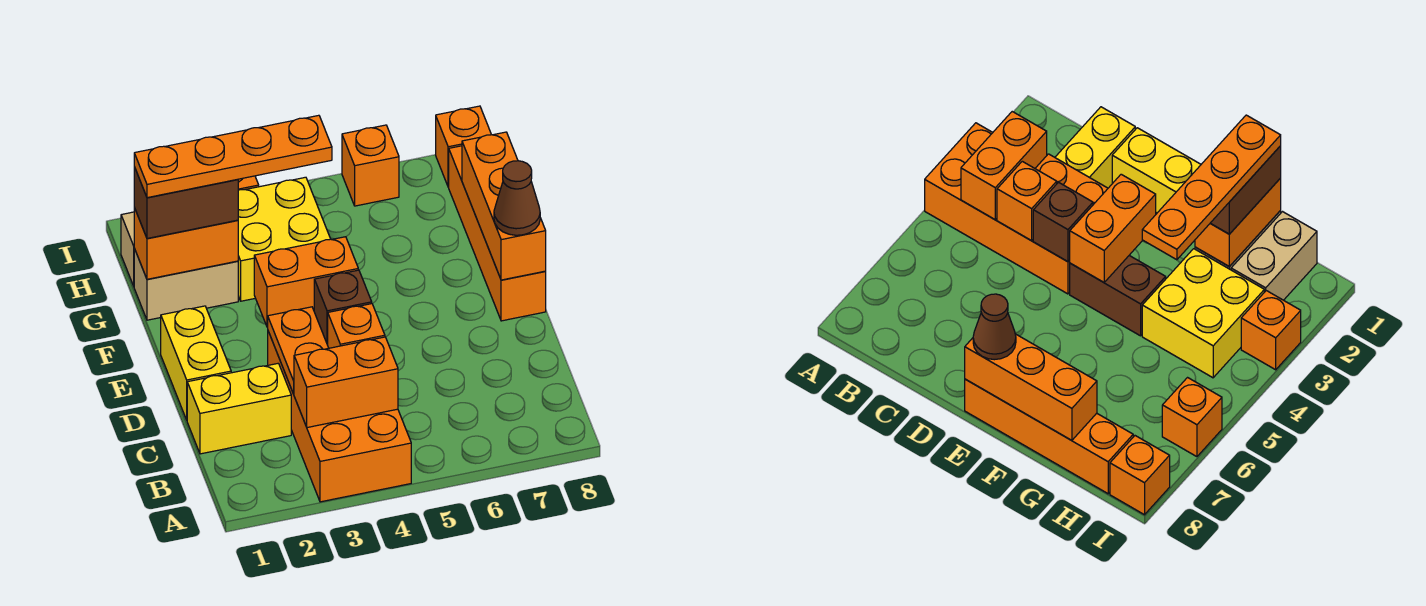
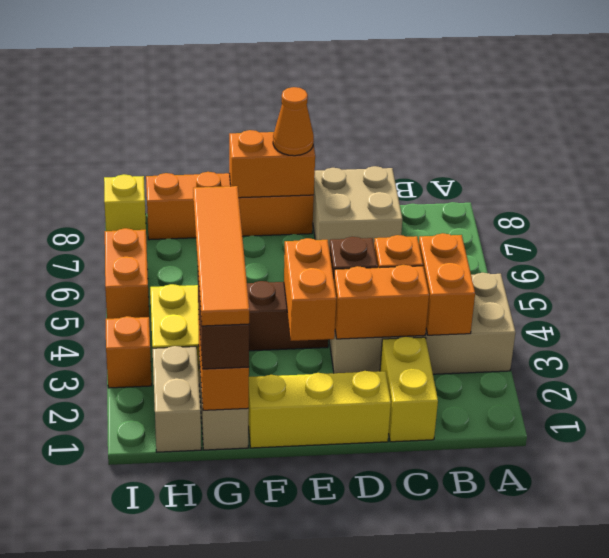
orange 2x4 brick [268,331,411,502] -> tan 2x4 brick [329,273,516,374]
orange 1x2 plate [268,307,328,394] -> orange 1x2 brick [334,265,429,339]
none -> tan 2x2 brick [313,166,402,248]
yellow 1x2 brick [161,306,231,420] -> yellow 1x3 brick [248,371,391,448]
orange 1x3 brick [462,132,546,280] -> orange 1x2 brick [229,130,315,198]
brown 1x1 cone [494,161,540,235] -> orange 1x1 cone [273,87,314,156]
orange 1x4 plate [134,115,332,198] -> orange 1x4 tile [193,186,249,326]
orange 1x1 brick [342,125,399,206] -> orange 1x2 brick [105,228,149,319]
orange 1x1 brick [436,106,491,187] -> yellow 1x1 brick [104,174,146,231]

